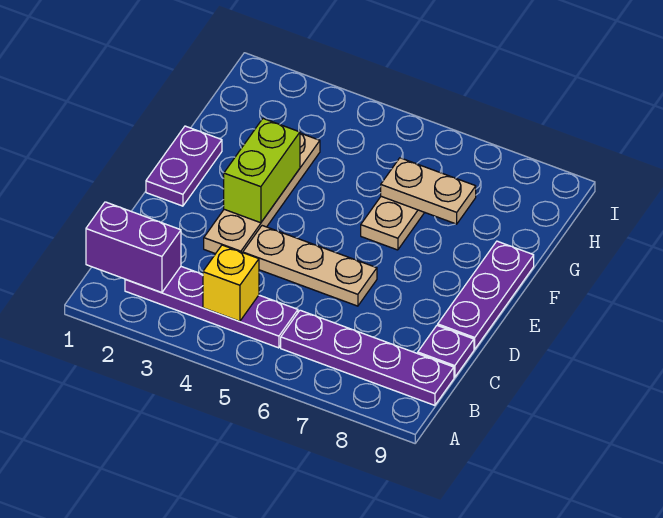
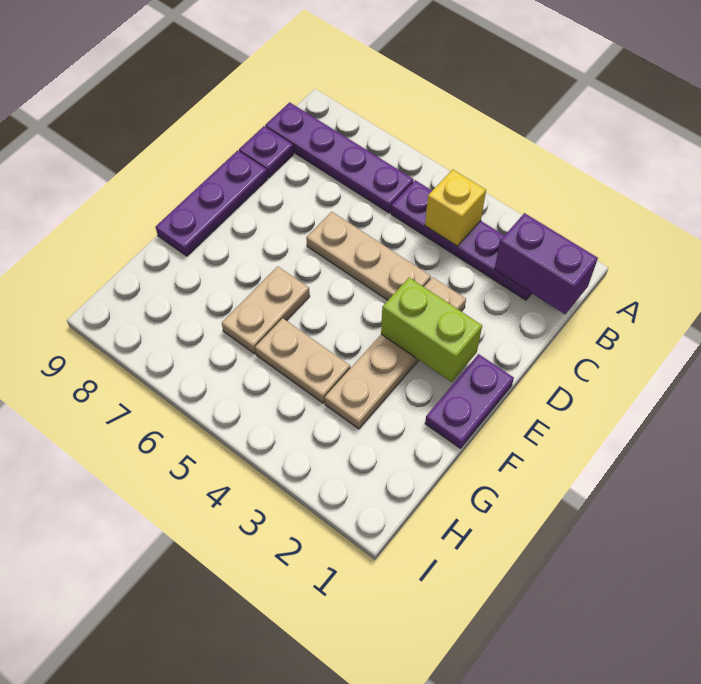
lime 1x2 brick [224,119,300,223] -> lime 1x2 brick turned to [381,278,482,382]
tan 1x2 plate [381,158,476,224] -> tan 1x2 plate moved to [255,318,350,403]

